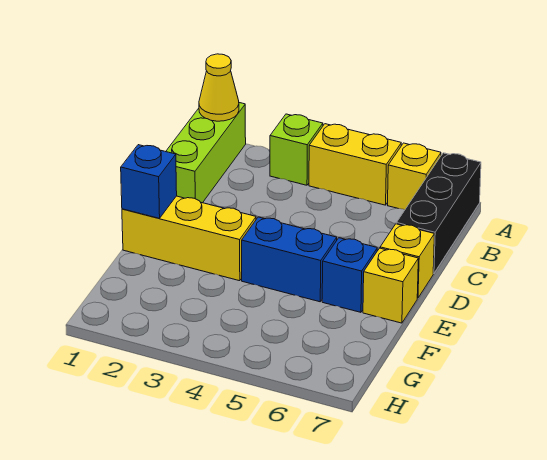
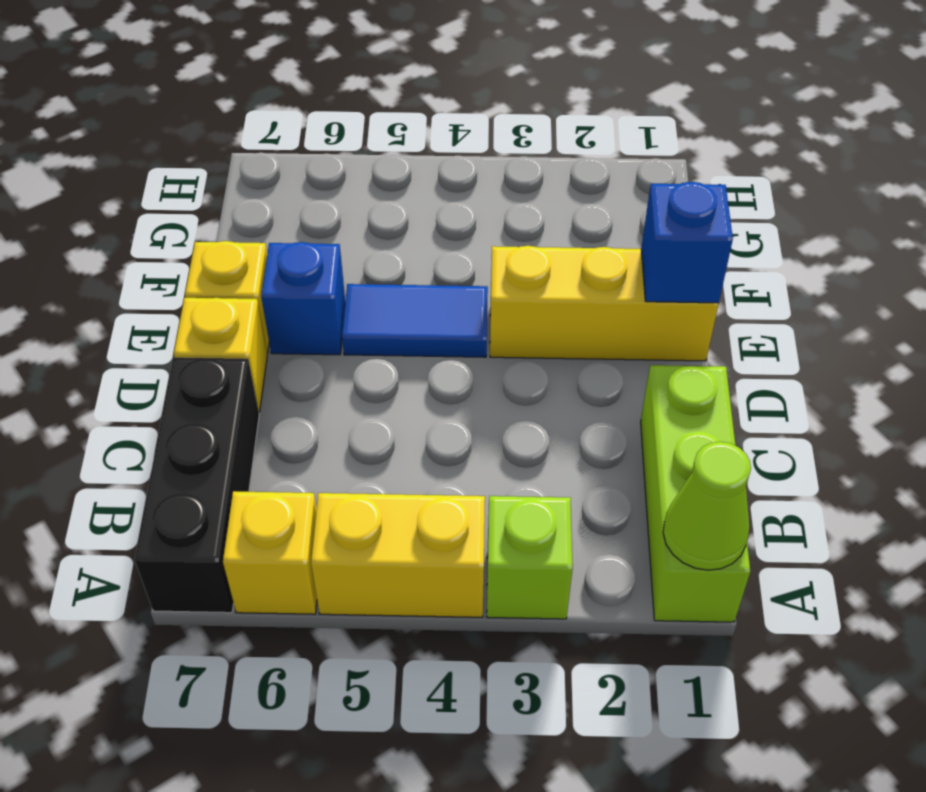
yellow 1x1 cone [199,54,239,121] -> lime 1x1 cone [663,442,751,570]
blue 1x2 brick [242,217,337,302] -> blue 1x2 tile [342,284,488,357]

